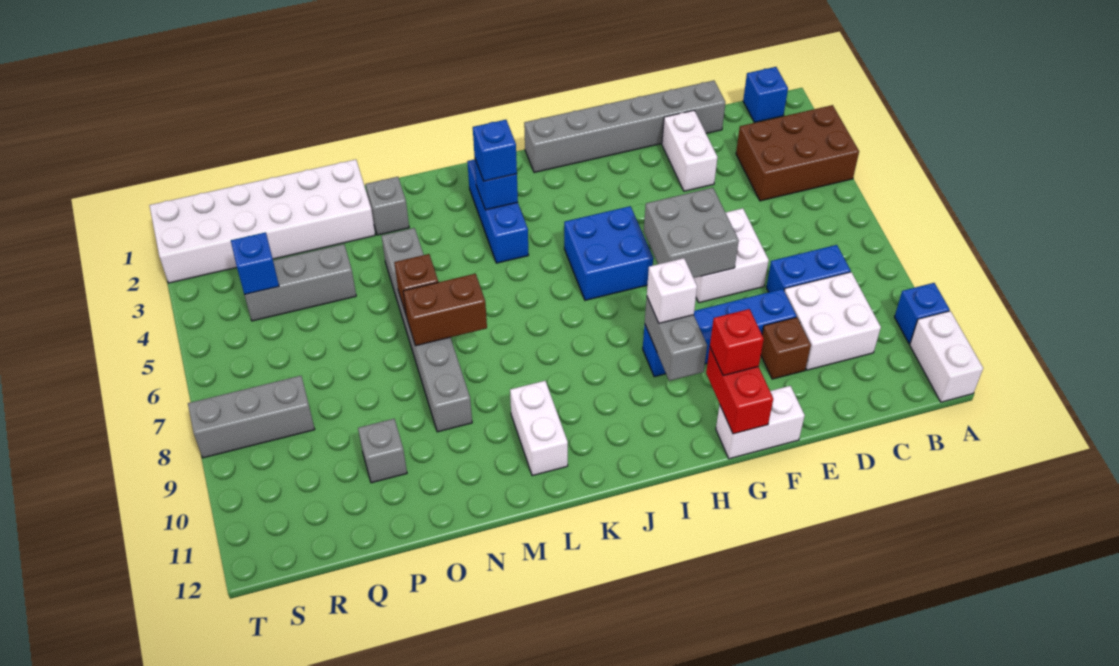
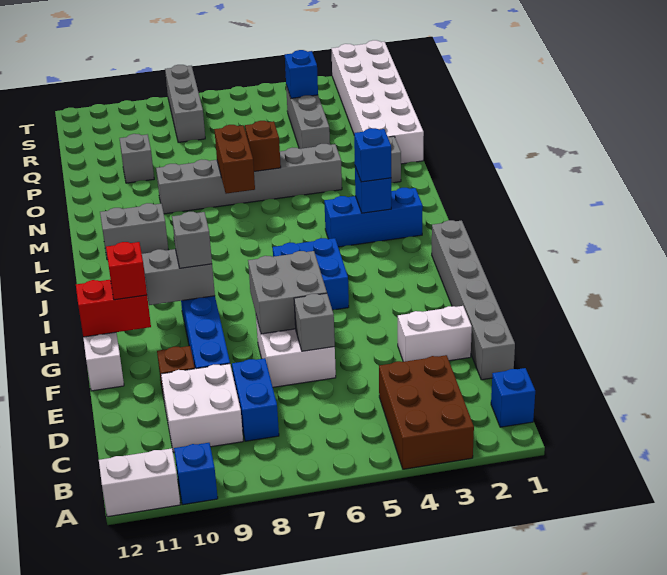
none -> grey 1x1 brick [294,293,335,351]
white 1x1 brick [647,258,697,323] -> grey 1x1 brick [172,212,212,268]
white 1x2 brick [510,381,568,476] -> grey 1x2 brick [100,203,168,260]

